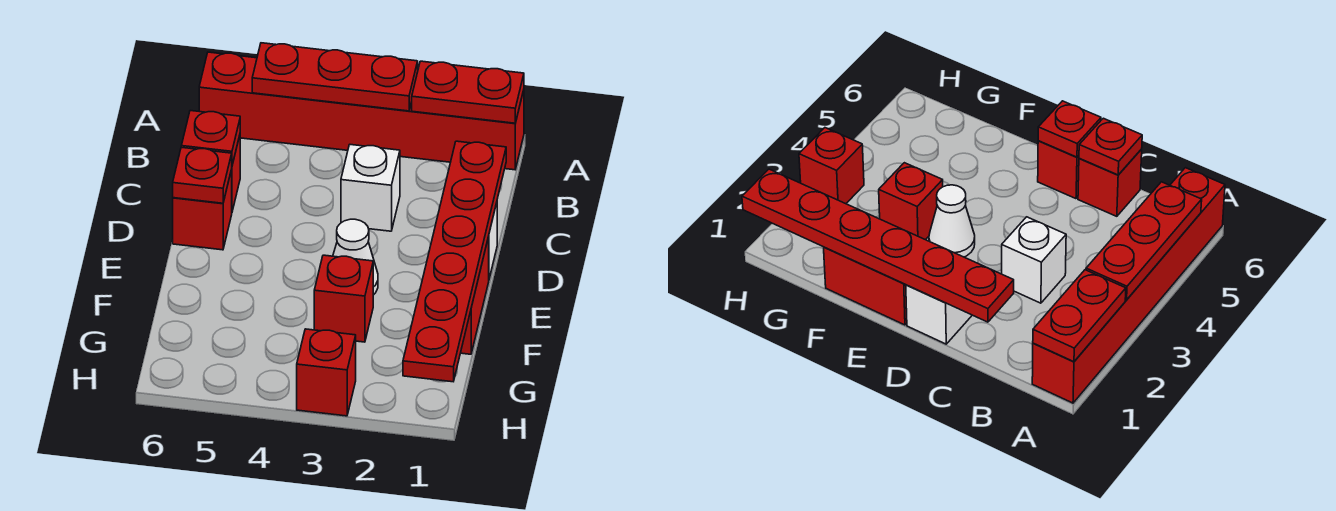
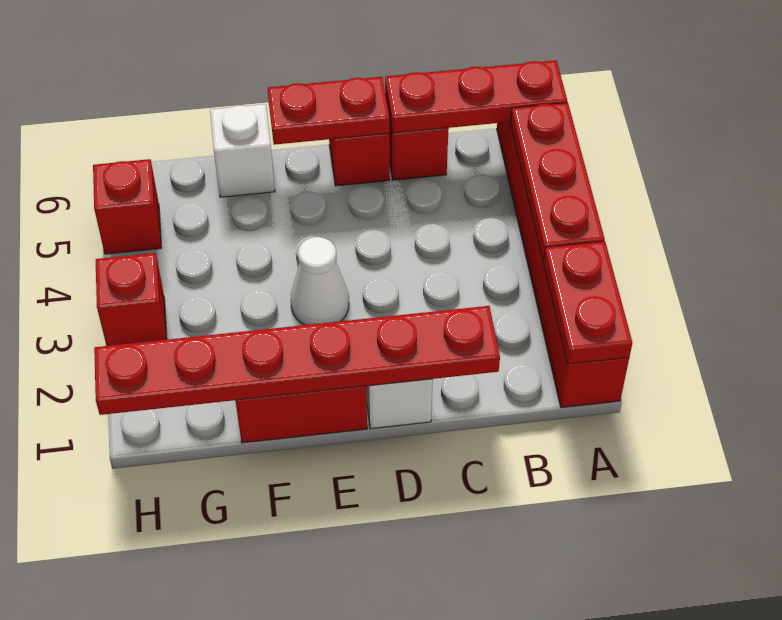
white 1x1 brick [341,145,400,231] -> white 1x1 brick moved to [210,104,275,197]
red 1x1 plate [181,111,240,165] -> red 1x3 plate [385,60,567,133]
red 1x1 plate [173,147,232,203] -> red 1x2 plate [268,77,390,145]
red 1x1 brick [314,255,373,342] -> red 1x1 brick moved to [93,159,162,254]

